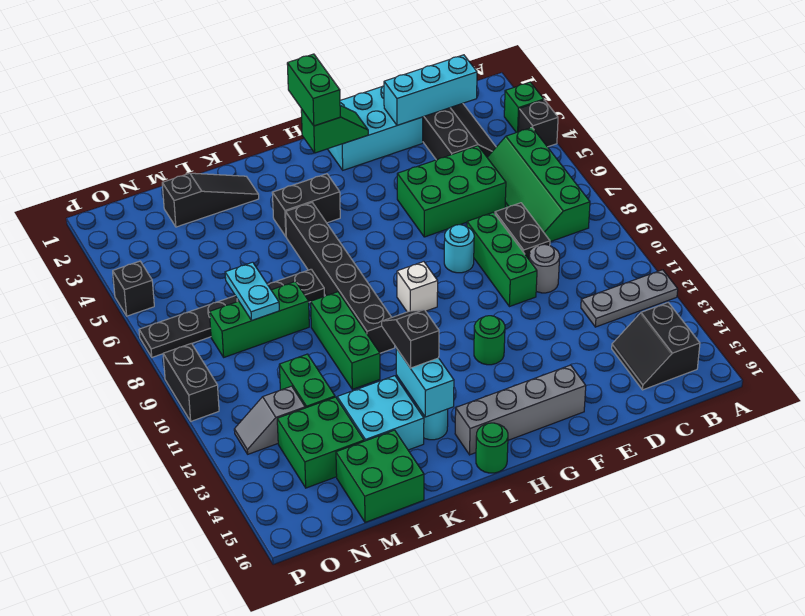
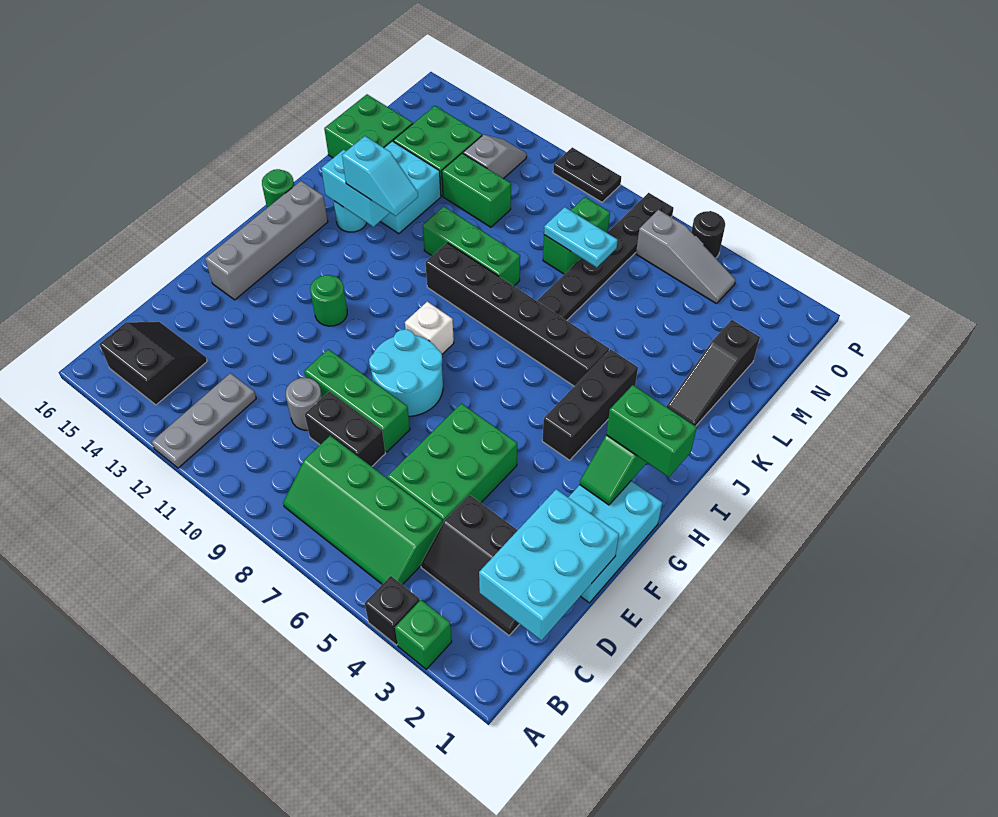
green 2x4 slope [487,127,590,242] -> green 2x4 slope turned to [283,436,443,585]
cyan 1x3 brick [384,55,477,125] -> cyan 2x3 brick [479,489,619,640]
cyan 1x1 round brick [444,225,474,273] -> cyan 2x2 round brick [369,329,443,416]
black 1x2 brick [272,174,340,236] -> black 1x3 brick [542,349,638,460]
black 1x2 slope [382,310,439,368] -> cyan 1x2 slope [342,136,418,216]
green 1x3 brick [210,281,309,357] -> green 1x2 brick [543,197,610,274]
none -> grey 1x3 slope [636,210,736,303]
black 1x1 brick [113,261,154,316] -> black 1x1 round brick [691,211,725,258]
black 1x2 brick [163,343,219,421] -> black 1x2 plate [553,147,621,202]

